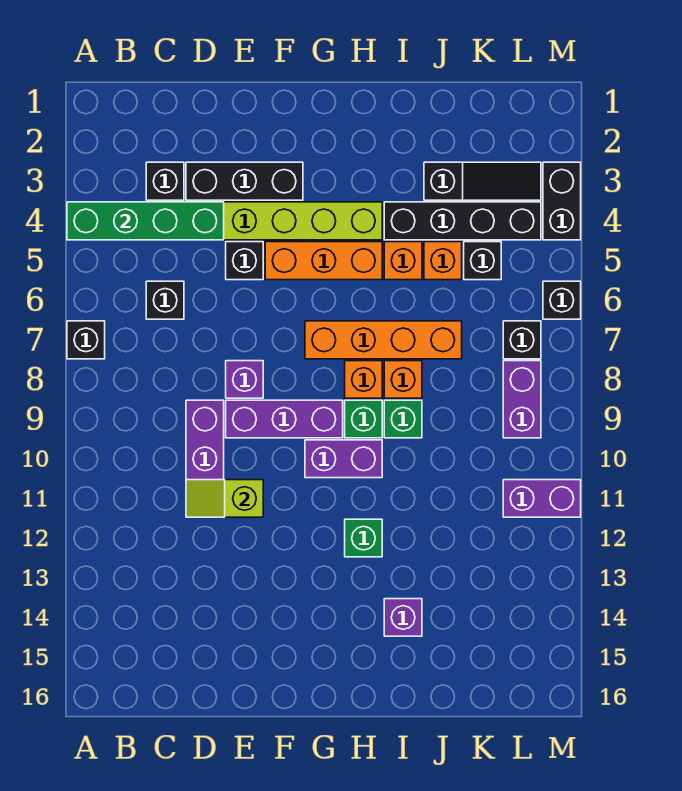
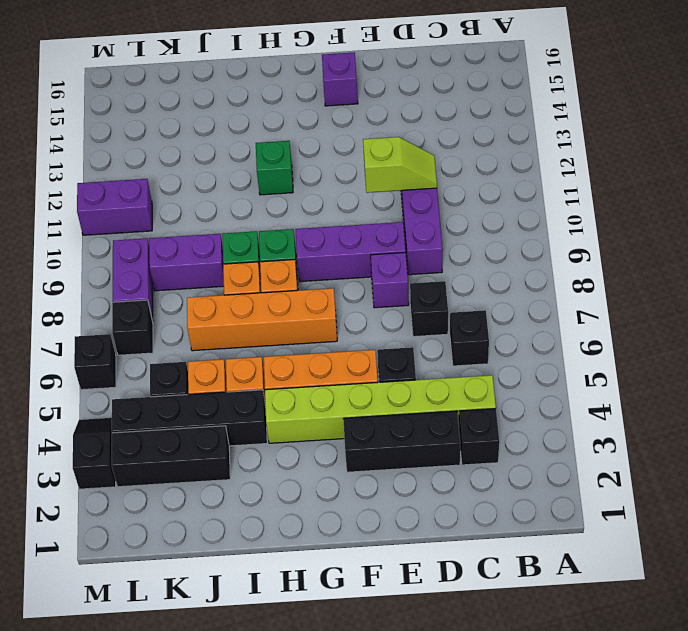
green 1x4 brick [67,202,224,240] -> none
black 1x1 brick [67,321,105,359] -> black 1x1 brick moved to [410,281,448,337]
purple 1x2 brick [305,440,382,478] -> purple 1x2 brick moved to [149,234,224,291]
purple 1x1 brick [384,599,422,636] -> purple 1x1 brick moved to [322,53,358,106]
black 1x3 slope [424,162,541,200] -> black 1x3 brick [112,426,230,487]
black 1x2 brick [543,162,581,240] -> black 1x2 slope [73,418,116,489]

